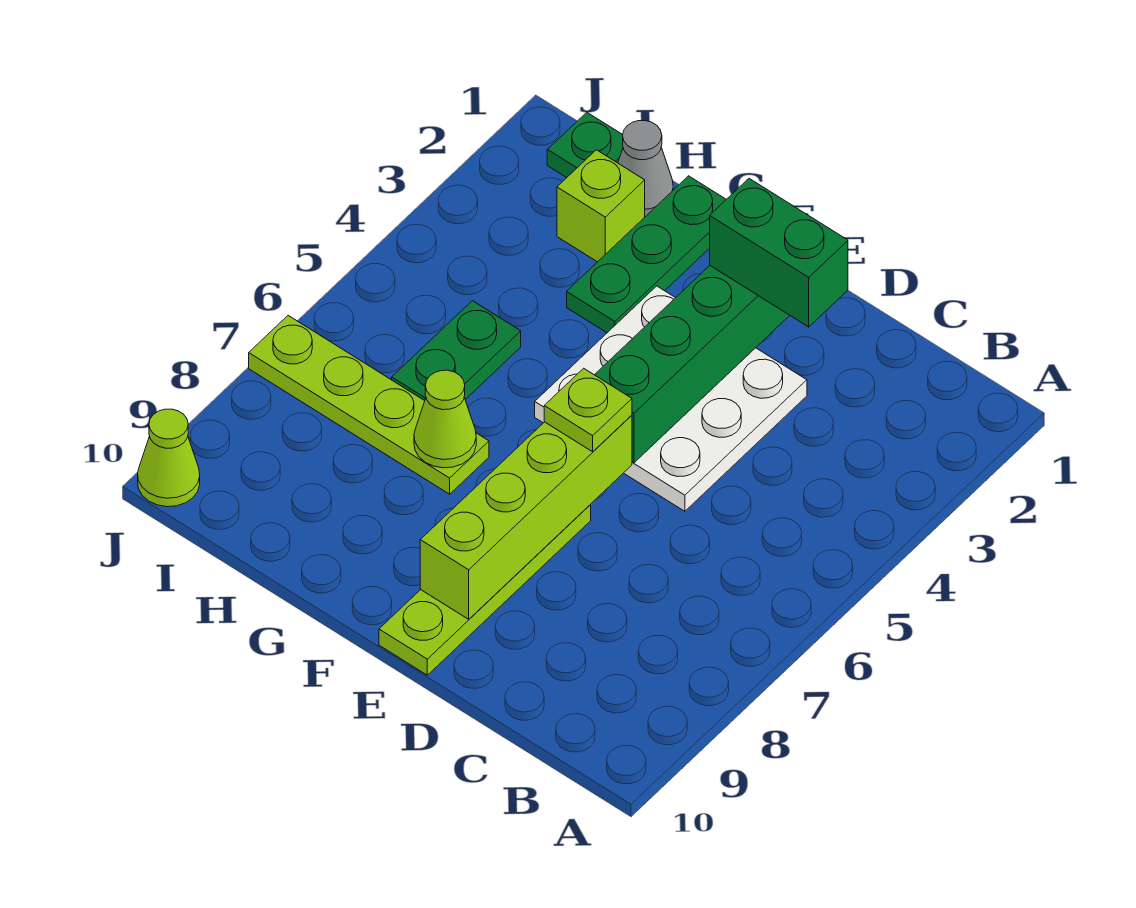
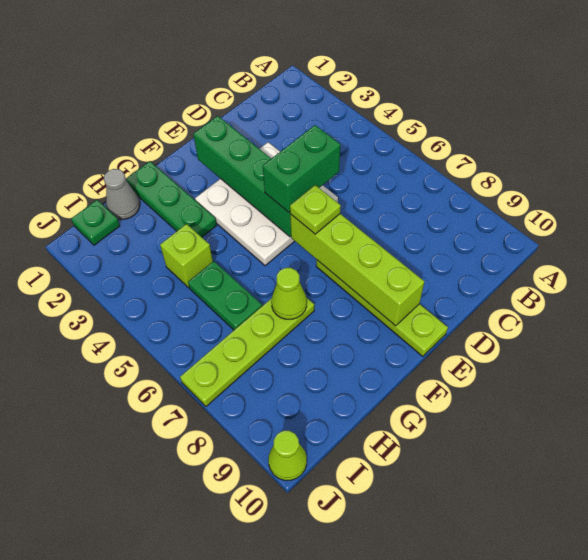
green 1x2 brick [710,179,848,327] -> green 1x2 brick moved to [263,125,340,212]
lime 1x1 brick [557,150,645,262] -> lime 1x1 brick moved to [160,224,213,288]

